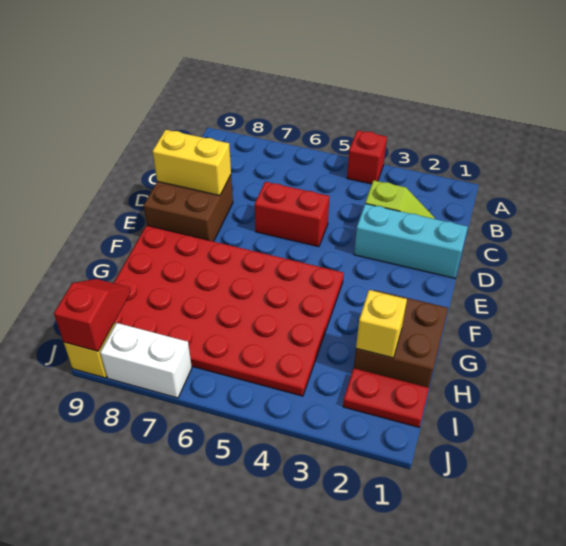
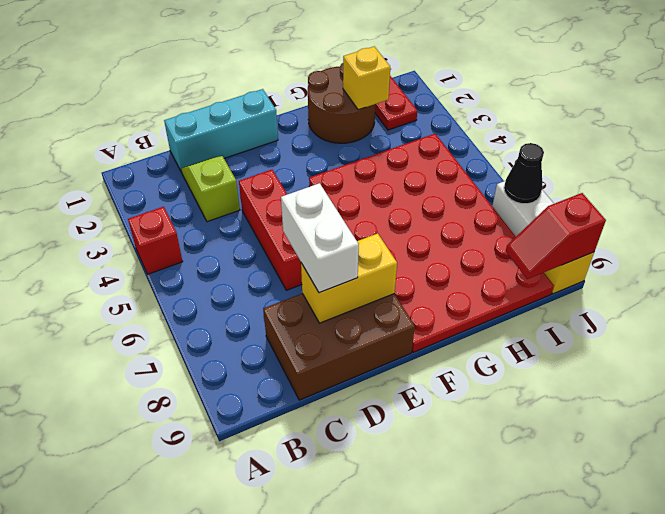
cyan 1x3 brick [354,204,468,278] -> cyan 1x3 brick turned to [164,89,278,172]
red 1x2 brick [255,182,329,247] -> red 1x3 brick [239,170,302,290]
none -> white 1x2 brick [281,183,359,293]
brown 2x2 brick [144,175,233,241] -> brown 2x3 brick [263,293,415,400]
yellow 1x2 brick [153,130,231,196] -> yellow 1x2 brick turned to [301,233,397,323]
brown 2x2 brick [354,290,448,388] -> brown 2x2 round brick [308,63,376,143]
none -> black 1x1 cone [504,143,544,204]

